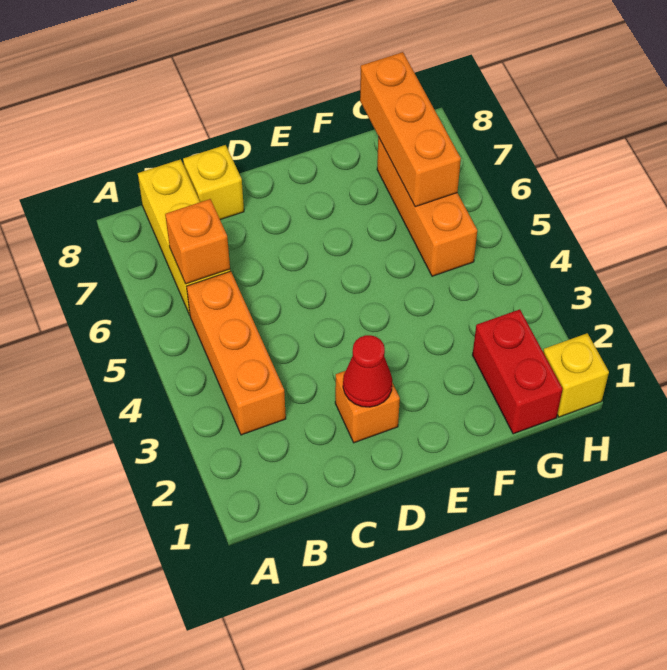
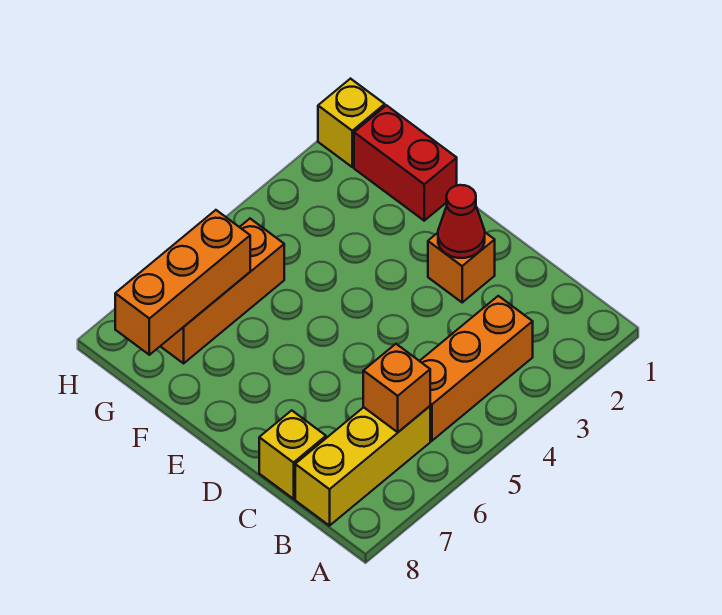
red 1x2 brick [473,309,563,434] -> red 1x2 brick turned to [354,105,457,221]

